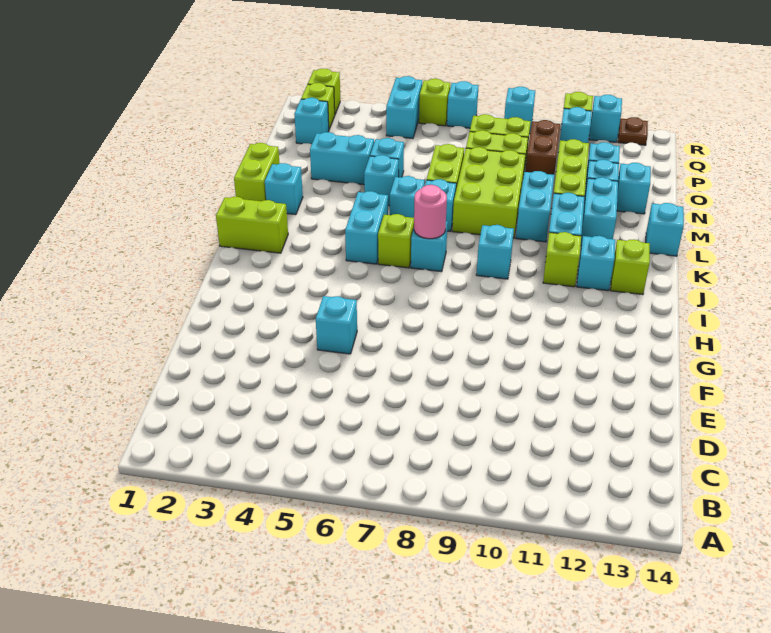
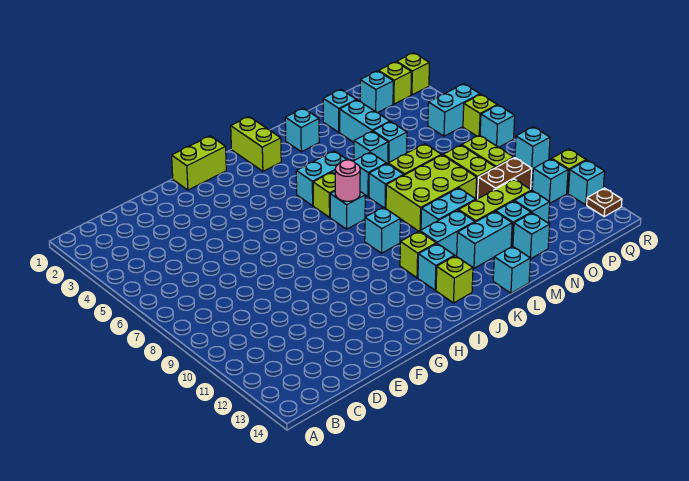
cyan 1x1 brick [316,296,357,354] -> cyan 1x1 brick moved to [323,90,356,132]
lime 1x2 brick [234,143,280,201] -> lime 1x2 brick moved to [172,136,226,190]

